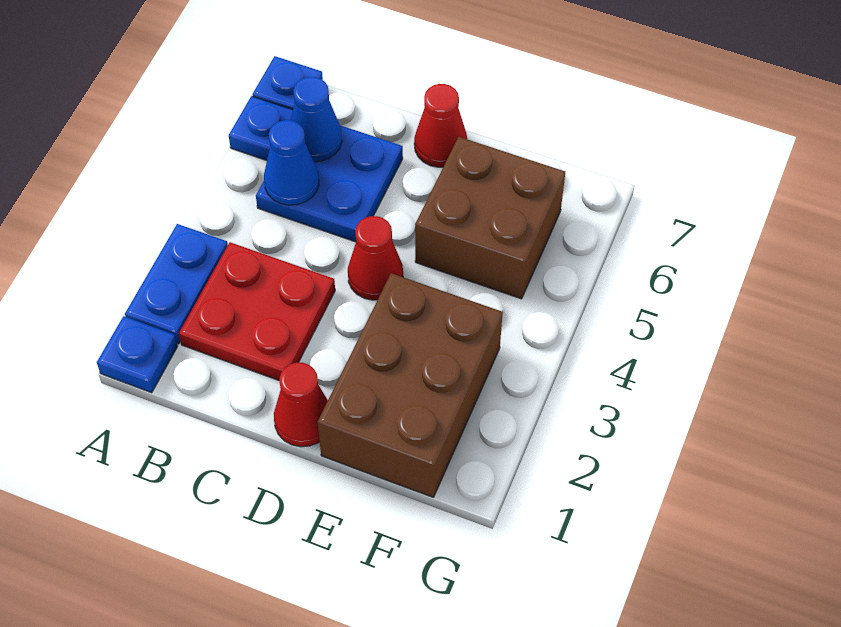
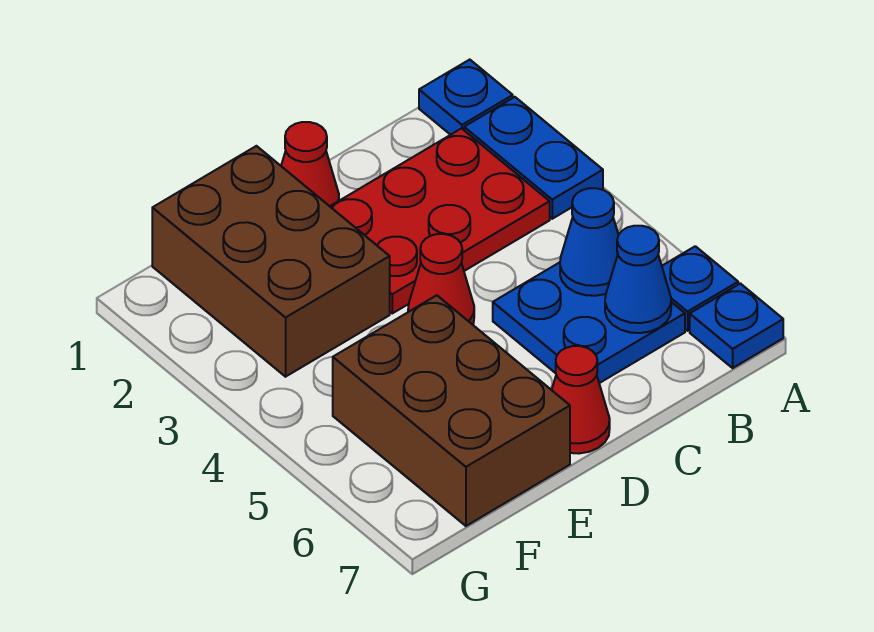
red 2x2 plate [179,242,335,380] -> red 2x3 plate [330,128,550,313]
brown 2x2 brick [415,137,565,299] -> brown 2x3 brick [333,295,570,526]

